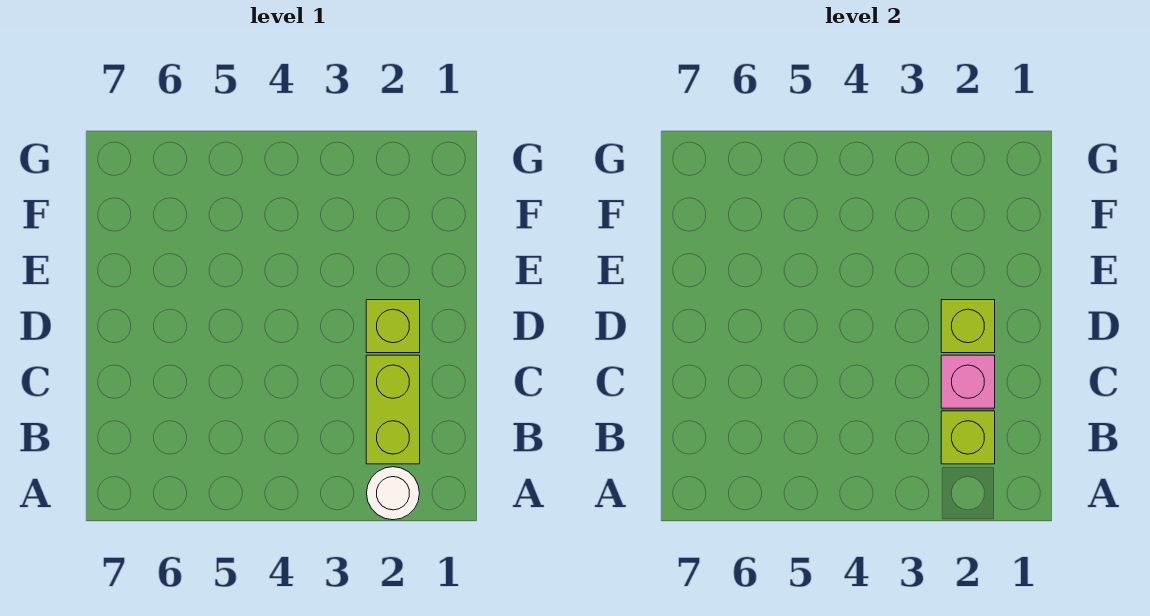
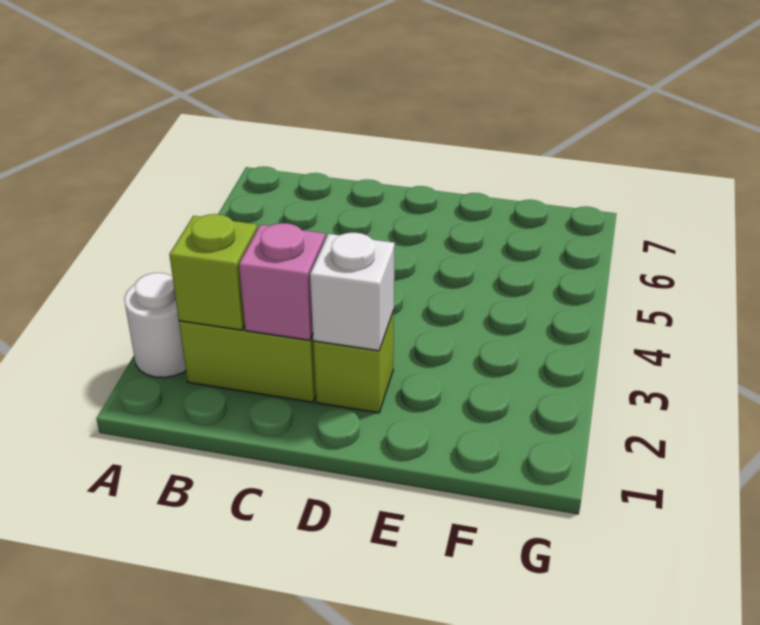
lime 1x1 brick [941,300,995,353] -> white 1x1 brick [310,232,395,351]

